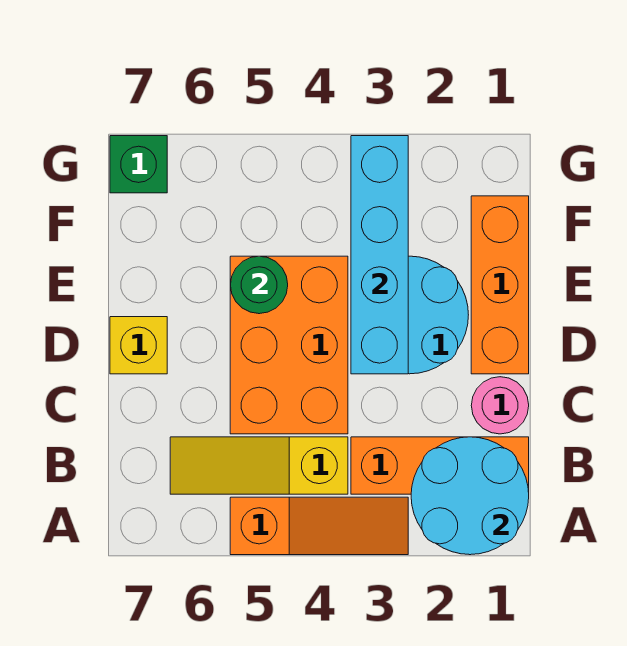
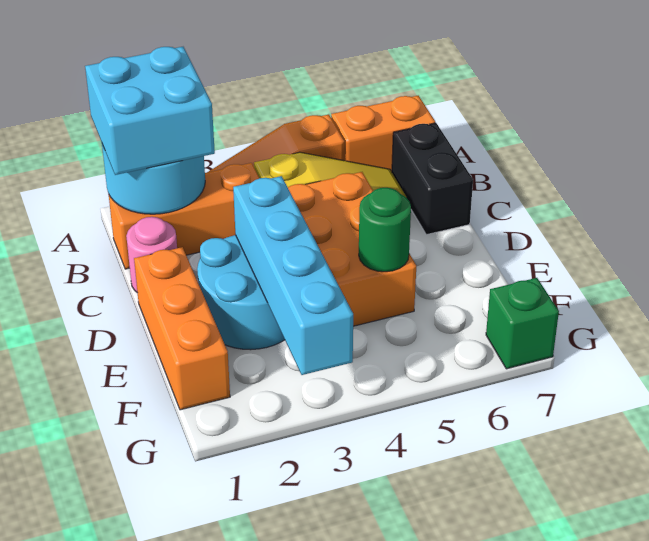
none -> cyan 2x2 brick [85,47,215,175]
none -> orange 1x2 brick [331,96,435,172]
none -> black 1x2 brick [392,123,473,235]
yellow 1x1 brick [110,317,167,374] -> none

